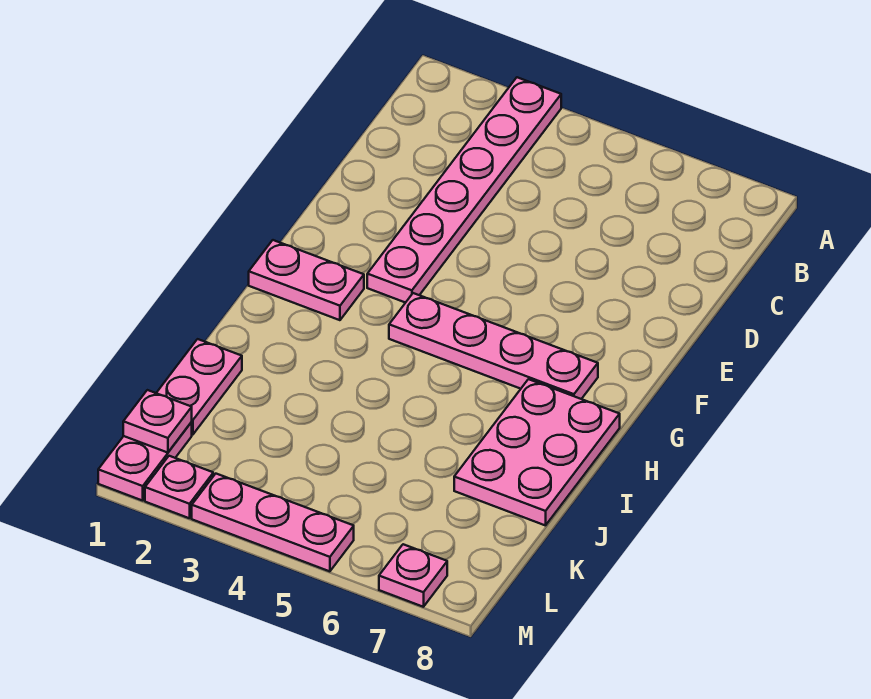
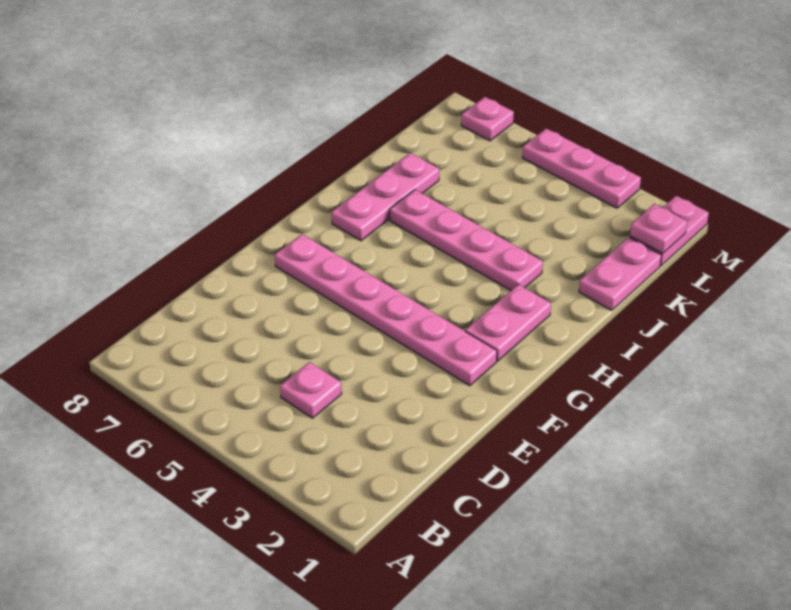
pink 1x6 plate [367,77,561,303] -> pink 1x6 plate turned to [275,234,497,386]
pink 1x2 plate [249,240,364,320] -> pink 1x2 plate turned to [465,285,551,361]
pink 1x4 plate [389,293,598,399] -> pink 1x4 plate moved to [390,190,543,290]
pink 2x3 plate [454,379,620,526] -> pink 1x3 plate [331,153,439,241]
pink 1x1 plate [145,456,213,518] -> pink 1x1 plate moved to [280,362,342,418]

